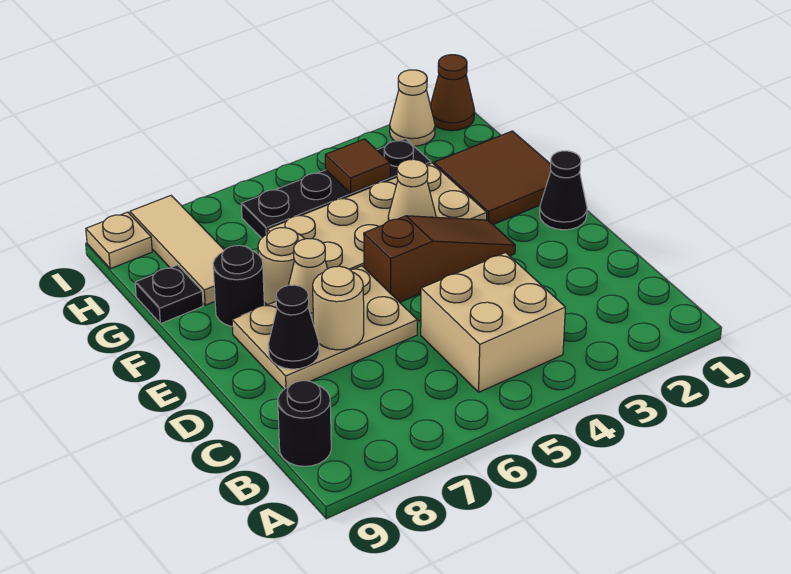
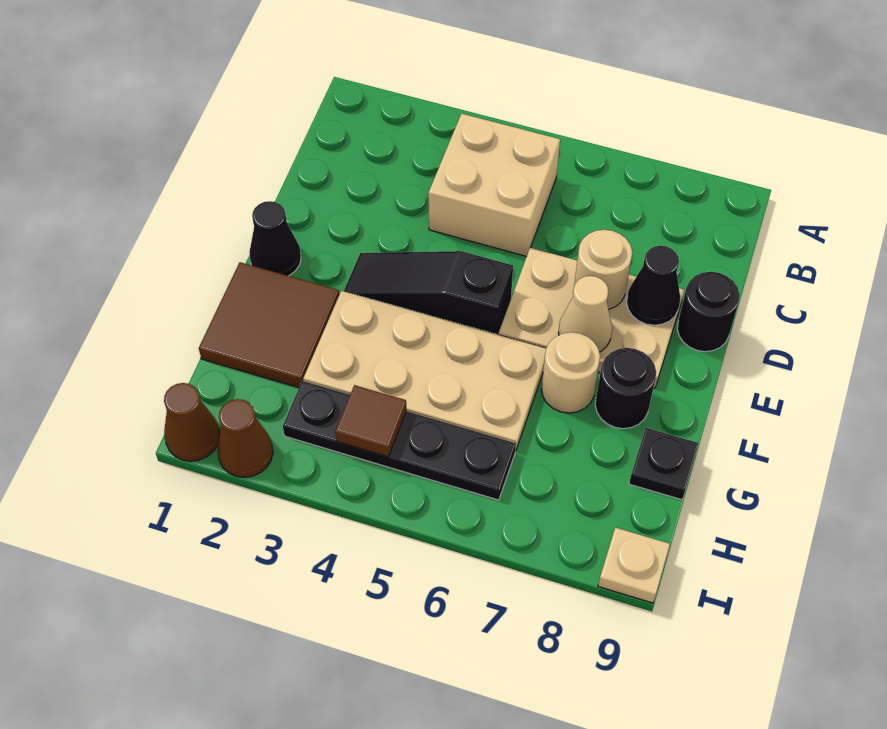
black 1x1 round brick [278,381,331,466] -> black 1x1 round brick moved to [677,272,740,352]
brown 1x3 slope [364,216,515,302] -> black 1x3 slope [344,251,513,335]
tan 1x1 cone [388,159,436,221] -> none
tan 1x3 tile [130,196,224,305] -> none
tan 1x1 cone [390,70,435,146] -> brown 1x1 cone [217,399,273,477]

